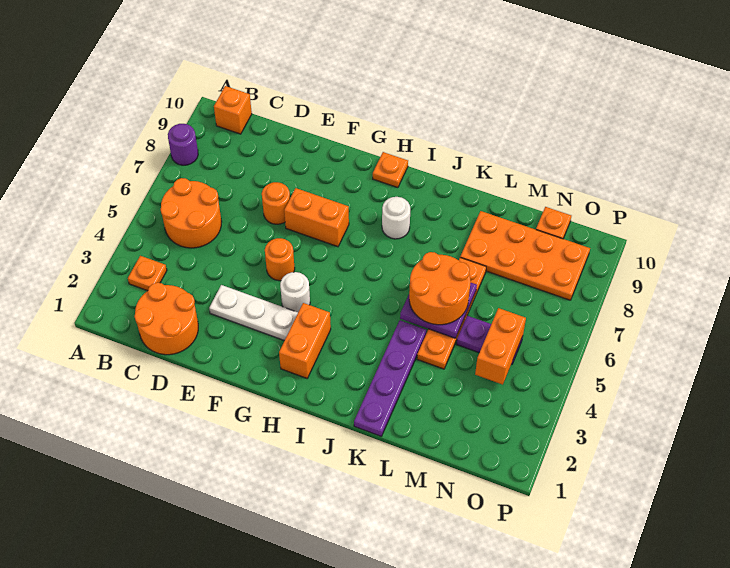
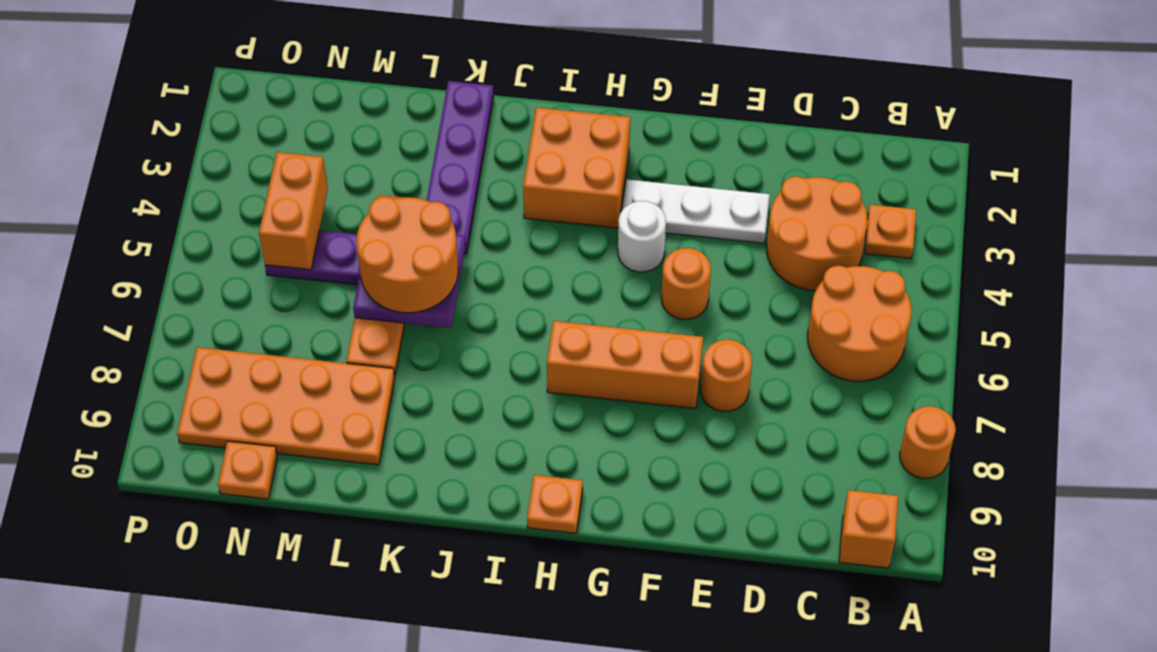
purple 1x1 round brick [168,124,198,165] -> orange 1x1 round brick [900,406,956,478]
orange 2x2 round brick [134,283,198,355] -> orange 2x2 round brick moved to [767,176,868,290]
orange 1x2 brick [284,188,349,247] -> orange 1x3 brick [547,321,703,409]
orange 1x2 brick [279,303,331,378] -> orange 2x2 brick [523,108,630,228]
white 1x1 round brick [382,197,410,239] -> none

